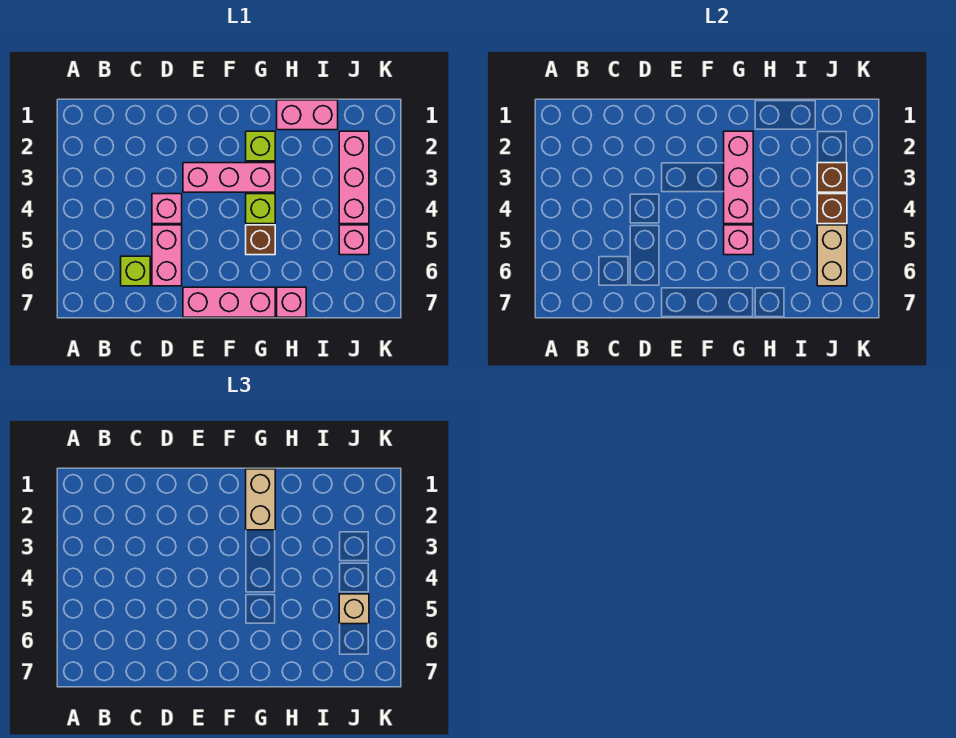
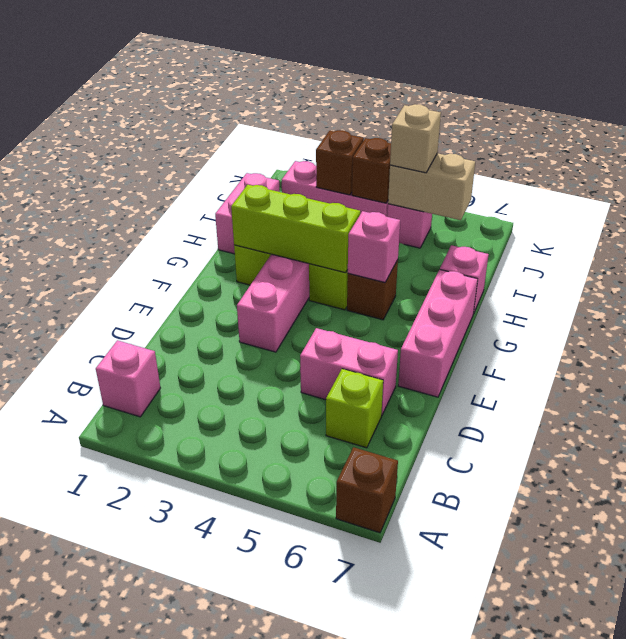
none -> brown 1x1 brick [336,447,398,533]
pink 1x1 brick [152,194,182,224] -> pink 1x1 brick moved to [96,340,160,417]
tan 1x2 brick [246,469,275,530] -> none
pink 1x3 brick [724,131,753,224] -> lime 1x3 brick [231,185,360,273]

